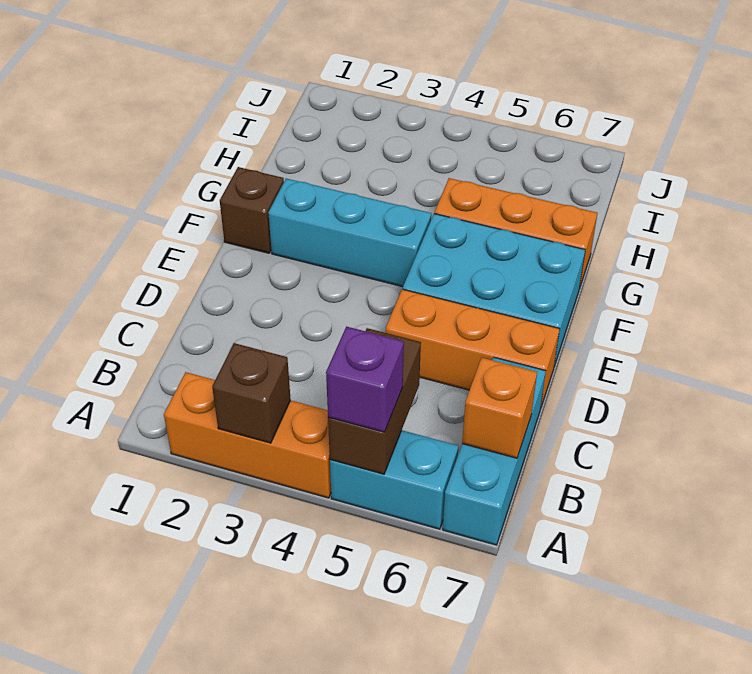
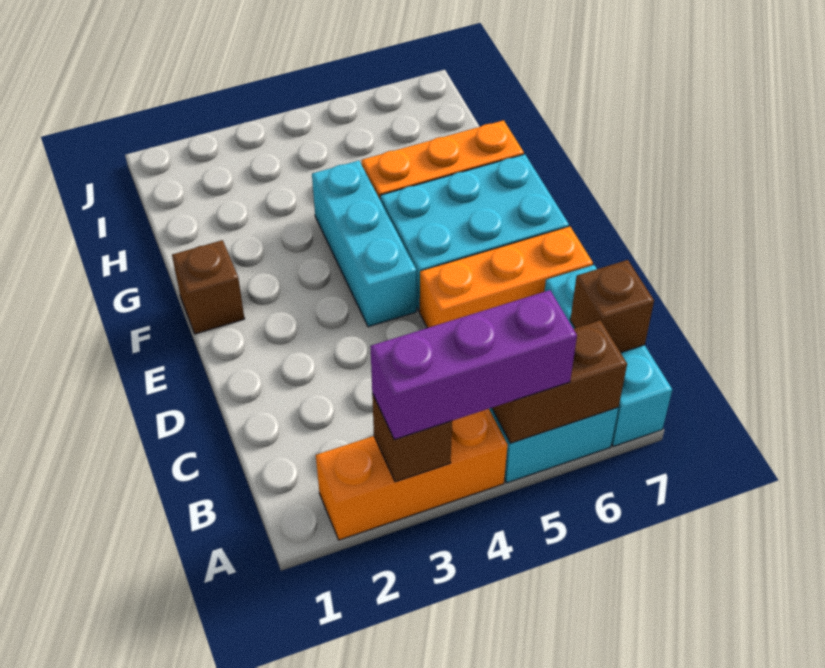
brown 1x2 brick [328,328,421,474] -> brown 1x2 brick turned to [492,320,627,443]
purple 1x1 brick [326,327,404,432] -> purple 1x3 brick [370,290,577,439]
orange 1x1 brick [462,358,537,458] -> brown 1x1 brick [570,260,654,353]
cyan 1x3 brick [268,178,431,287] -> cyan 1x3 brick turned to [312,161,416,327]

